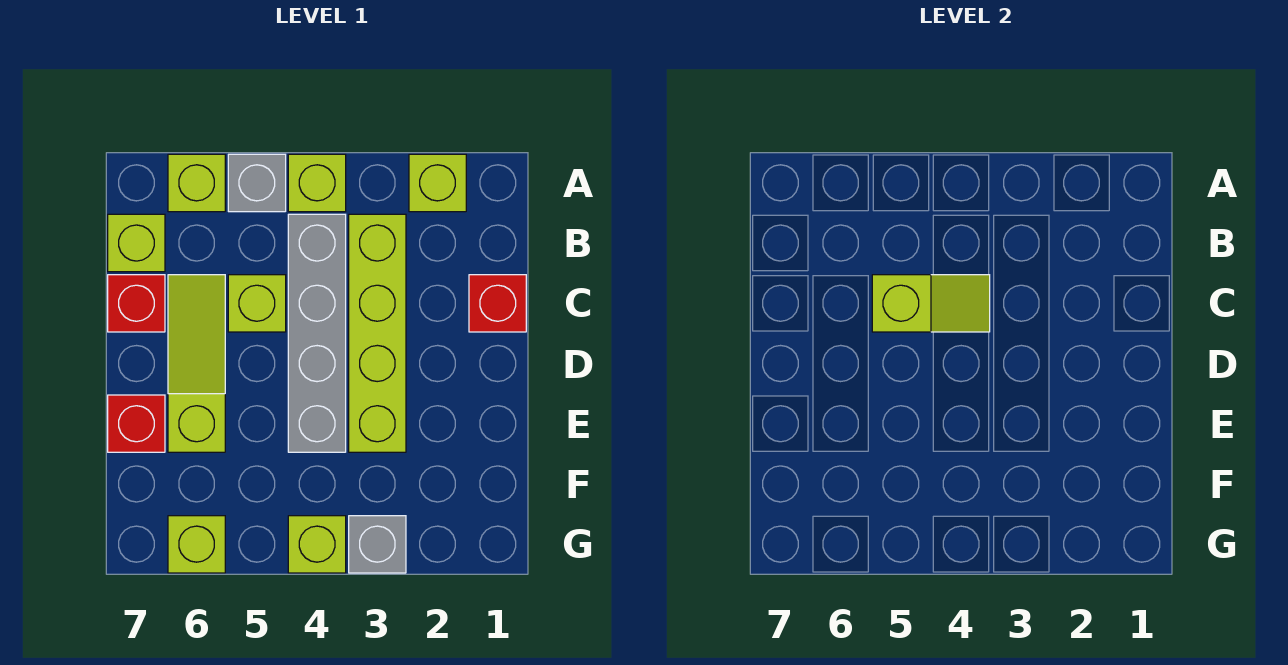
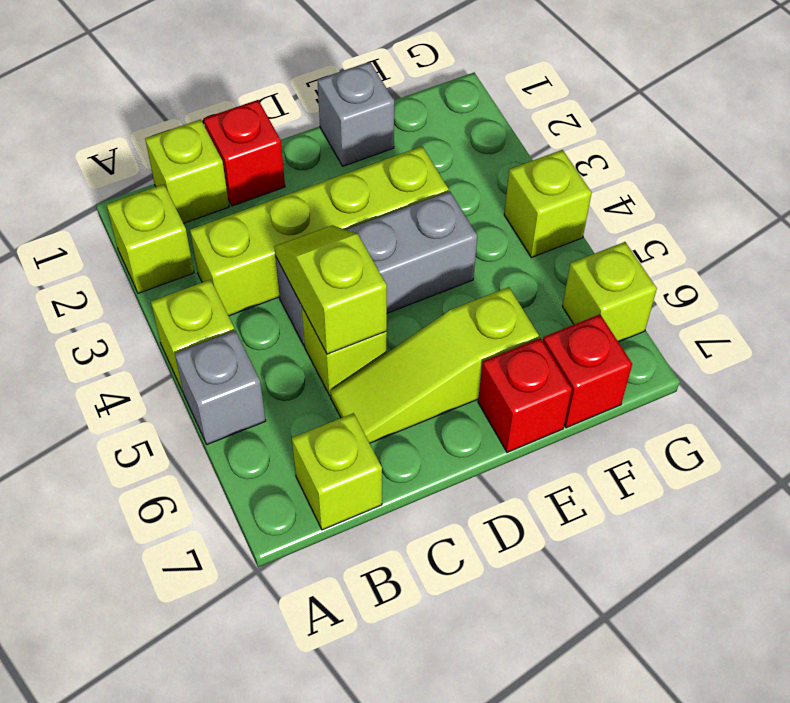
lime 1x1 brick [168,154,225,212] -> lime 1x1 brick moved to [145,119,229,223]
grey 1x4 brick [288,214,346,452] -> grey 1x3 brick [275,191,477,345]
red 1x1 brick [108,275,165,332] -> red 1x1 brick moved to [543,314,632,428]
grey 1x1 brick [349,516,406,573] -> grey 1x1 brick moved to [317,62,394,166]

